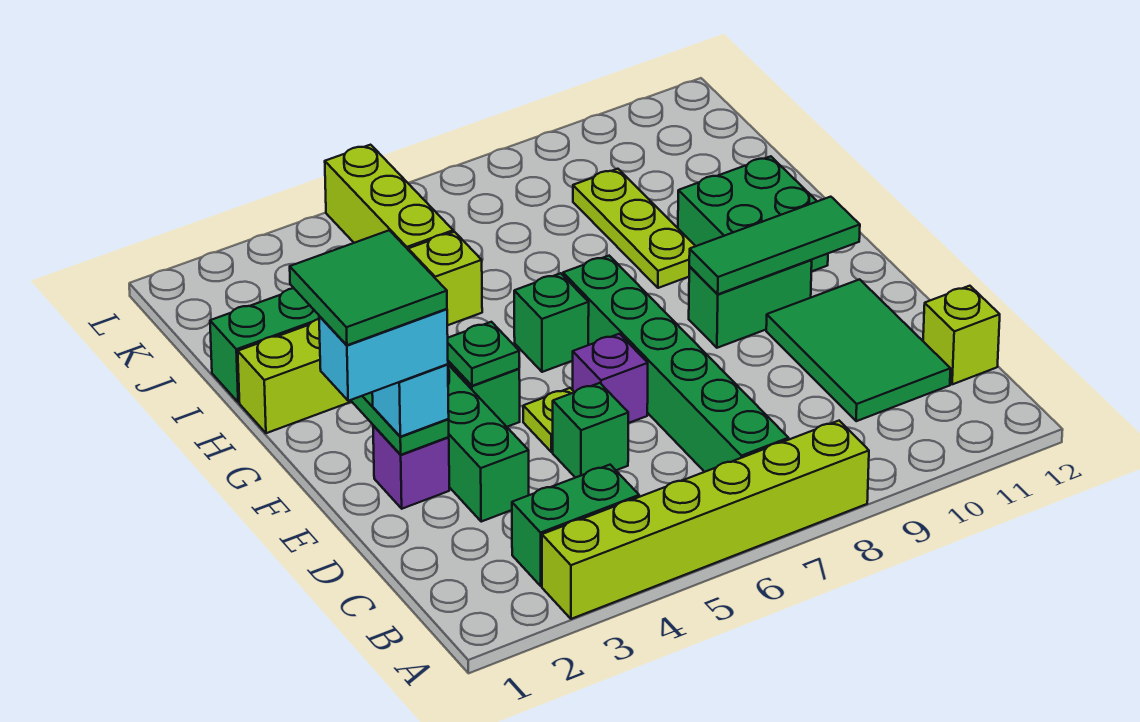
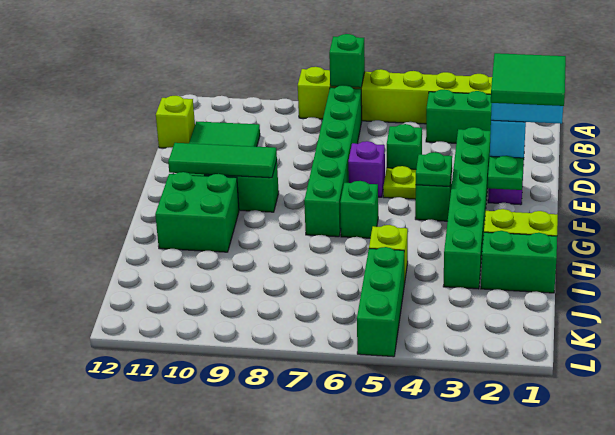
none -> green 1x1 brick [329,34,365,88]
lime 1x3 plate [573,169,695,288] -> none
lime 1x3 brick [325,145,453,249] -> green 1x3 brick [357,247,404,357]

